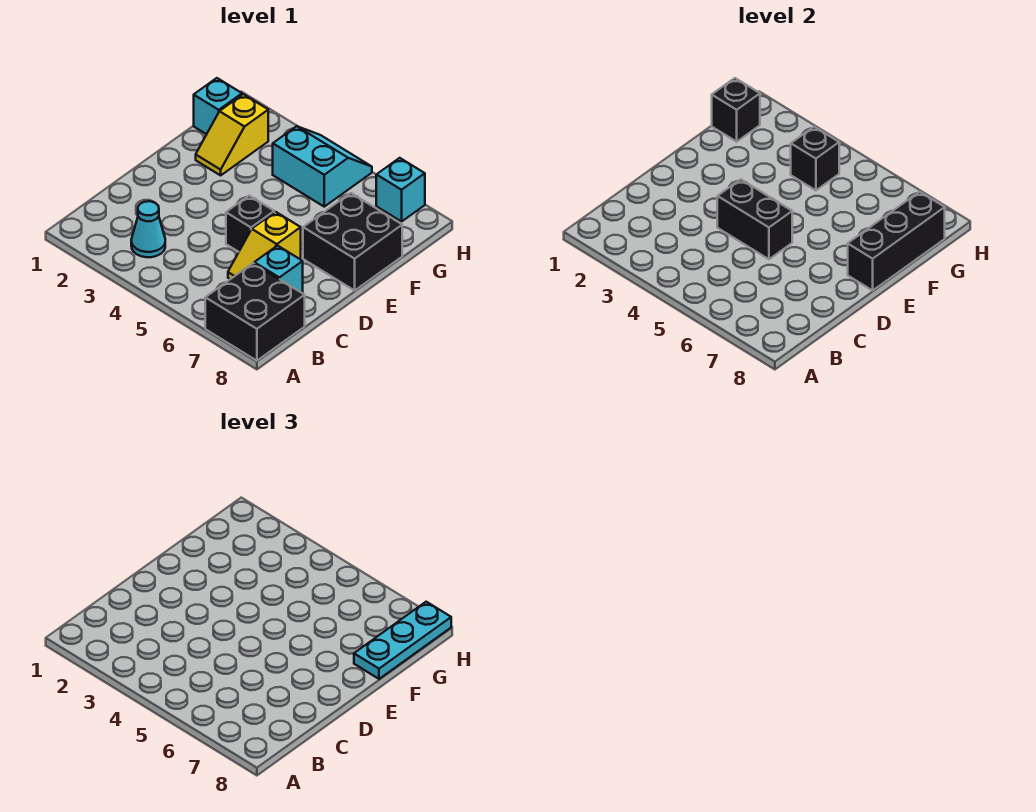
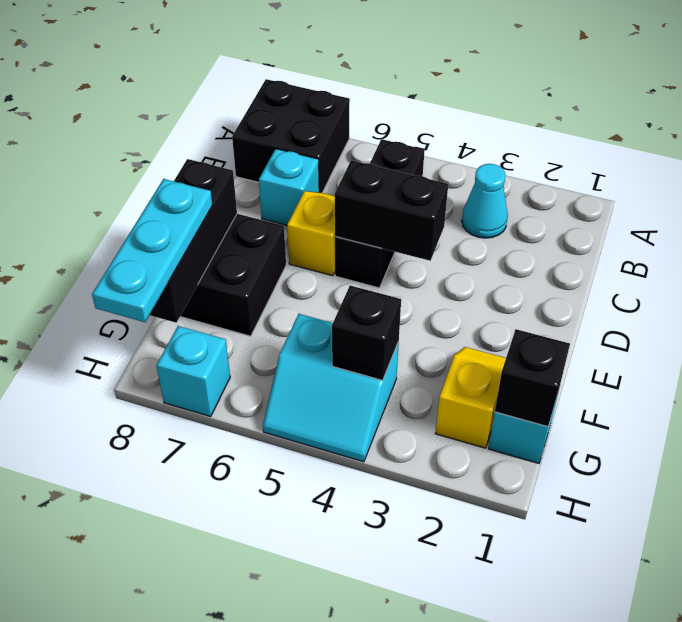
black 1x1 brick [226,196,274,252] -> black 1x3 brick [335,139,425,288]

